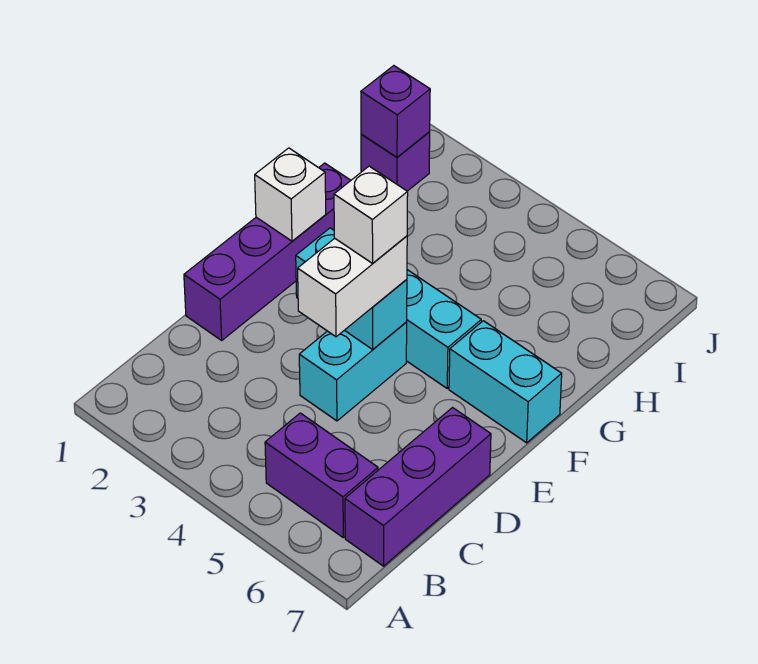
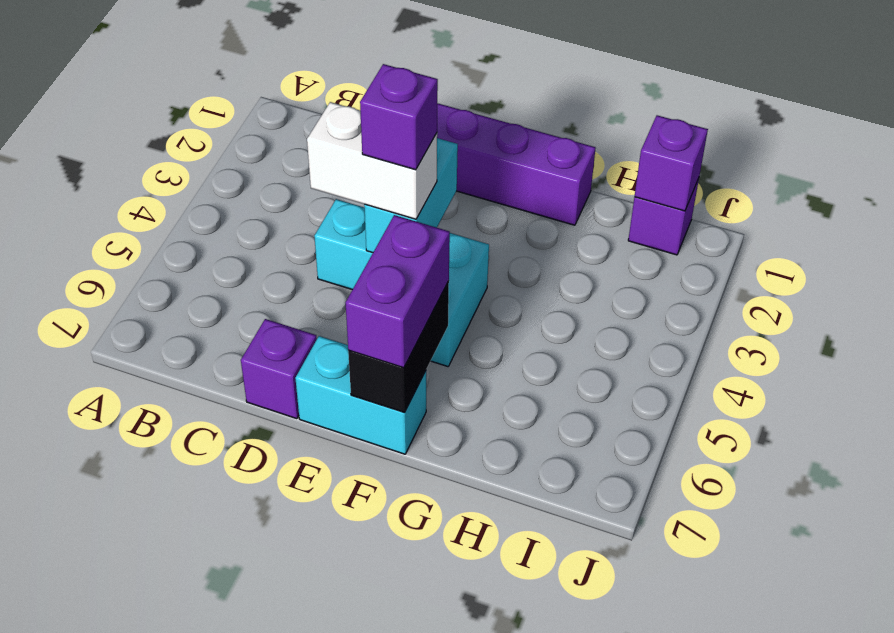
purple 1x2 brick [265,413,378,538] -> purple 1x2 brick moved to [346,215,450,368]
purple 1x3 brick [345,408,491,566] -> purple 1x1 brick [241,319,317,419]
white 1x1 brick [334,166,408,263] -> purple 1x1 brick [360,64,438,170]
white 1x1 brick [255,148,326,241] -> none
cyan 1x2 brick [449,321,562,443] -> cyan 1x2 brick turned to [295,336,426,454]
none -> black 1x2 brick [348,281,449,413]

